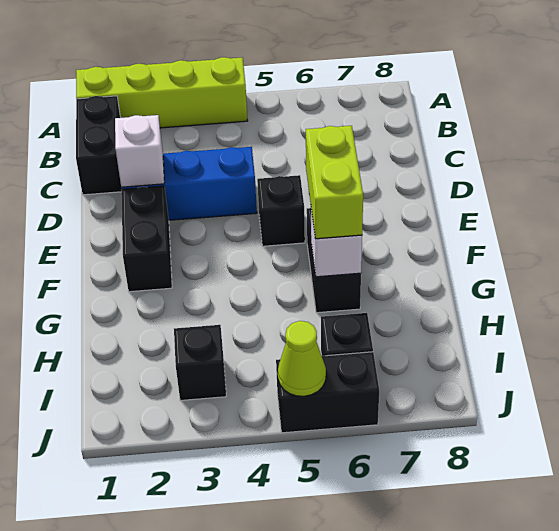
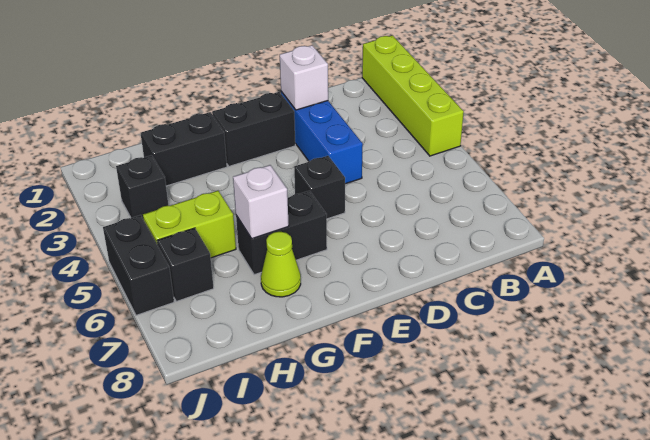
black 1x2 brick [76,96,122,195] -> black 1x2 brick moved to [141,112,227,186]
lime 1x2 brick [306,126,363,239] -> lime 1x2 brick moved to [143,191,236,258]
lime 1x1 cone [278,321,326,396] -> lime 1x1 cone moved to [261,232,301,297]

